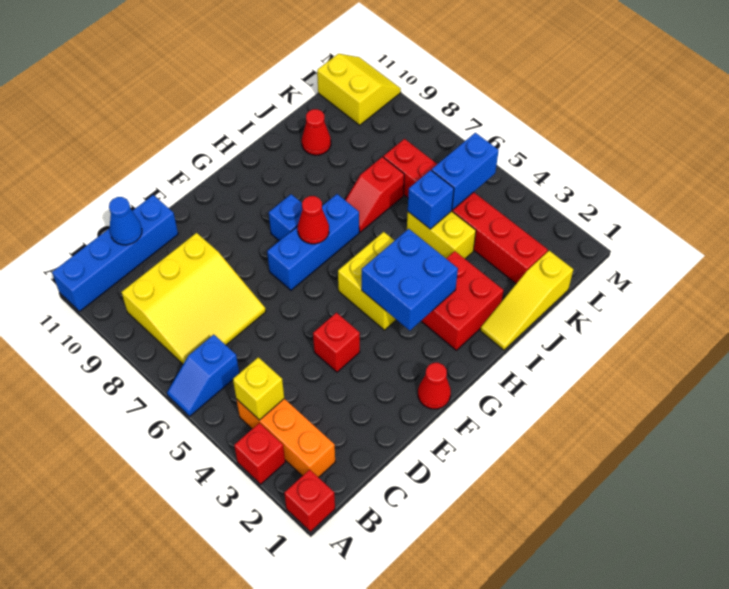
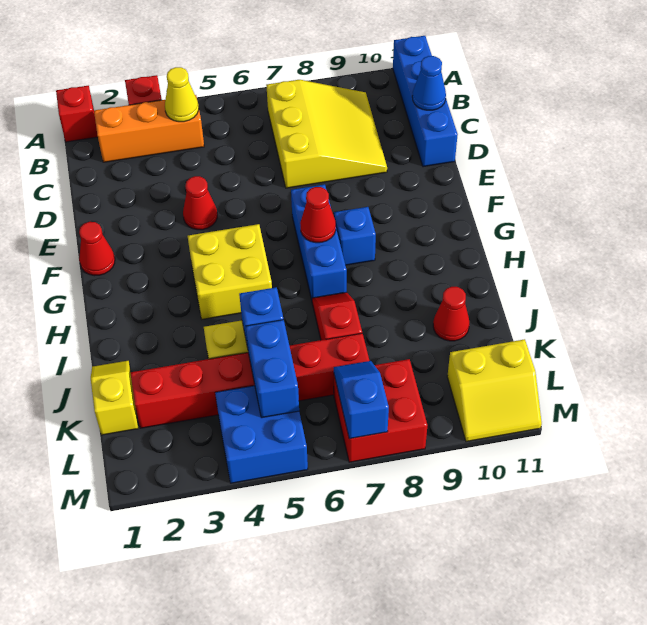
blue 1x2 slope [167,335,239,417] -> blue 1x2 slope moved to [334,361,389,439]
yellow 1x1 brick [233,357,284,420] -> yellow 1x1 cone [165,67,199,122]
yellow 3x3 slope [121,233,266,364] -> yellow 3x3 slope turned to [266,80,387,188]
red 1x1 brick [313,313,360,372] -> red 1x1 cone [183,176,217,230]
blue 2x2 brick [362,229,458,331] -> blue 2x2 brick moved to [215,386,308,483]
red 2x2 brick [421,251,504,350] -> red 2x2 brick moved to [334,359,428,462]
yellow 1x3 slope [480,251,573,350] -> yellow 1x2 slope [91,361,138,435]

